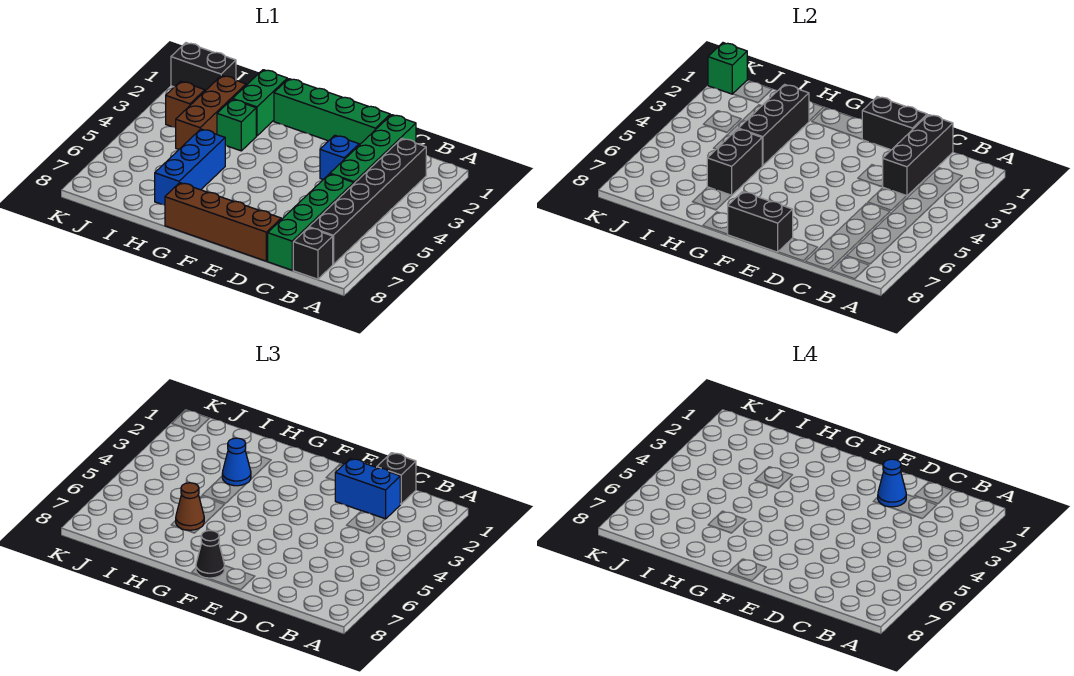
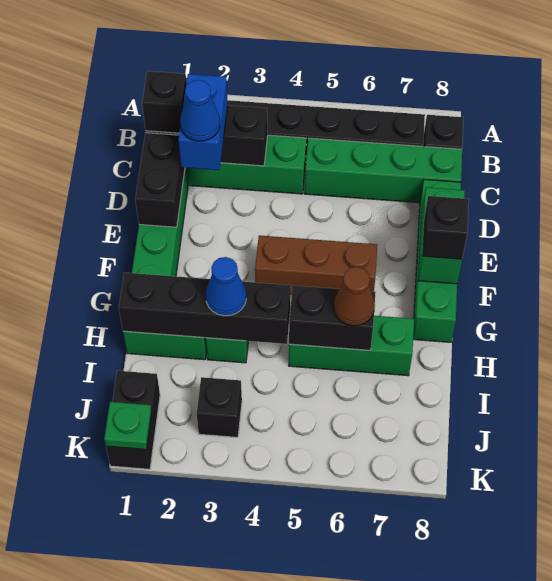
blue 1x1 brick [320,135,359,179] -> none
brown 1x4 brick [165,183,281,261] -> green 1x4 brick [413,180,461,342]
black 1x2 brick [728,192,793,252] -> green 1x2 brick [418,187,465,284]
black 1x1 cone [196,530,224,578] -> black 1x1 brick [422,196,469,259]
black 1x3 brick [738,84,809,166] -> black 1x4 brick [119,273,291,344]
blue 1x3 brick [155,129,225,205] -> green 1x3 brick [289,316,414,376]
brown 1x3 brick [176,75,246,149] -> brown 1x3 brick moved to [255,235,377,295]
brown 1x1 brick [166,81,205,128] -> black 1x1 brick [197,377,242,437]
green 1x1 brick [708,43,747,94] -> green 1x1 plate [104,402,152,449]

